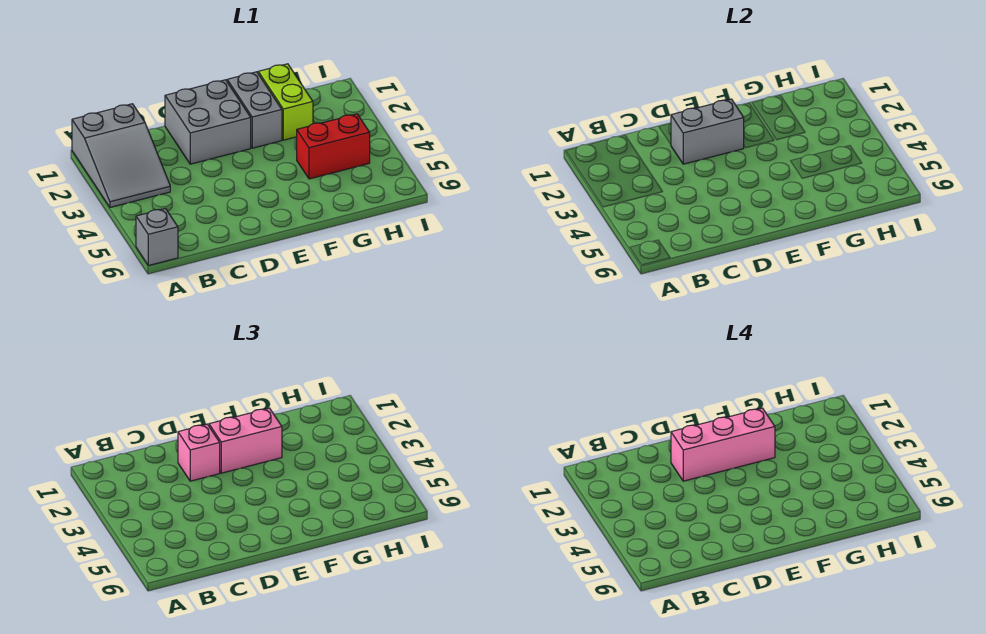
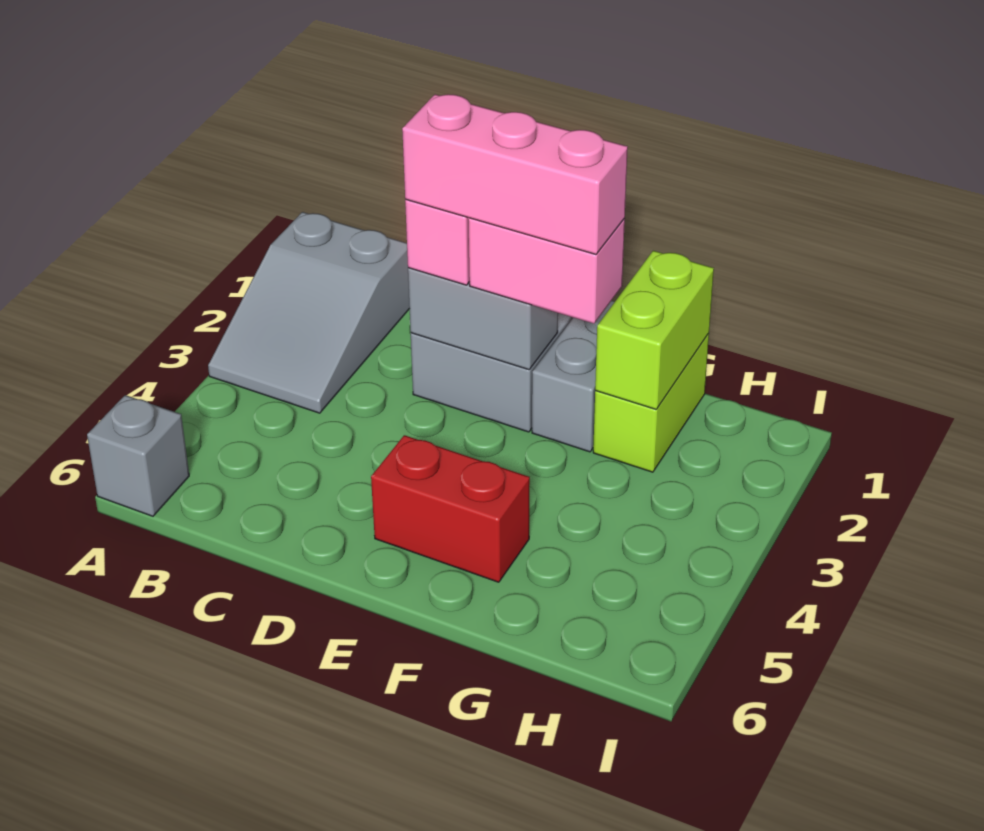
none -> lime 1x2 brick [595,251,714,409]
red 1x2 brick [297,114,370,179] -> red 1x2 brick moved to [371,435,530,582]

